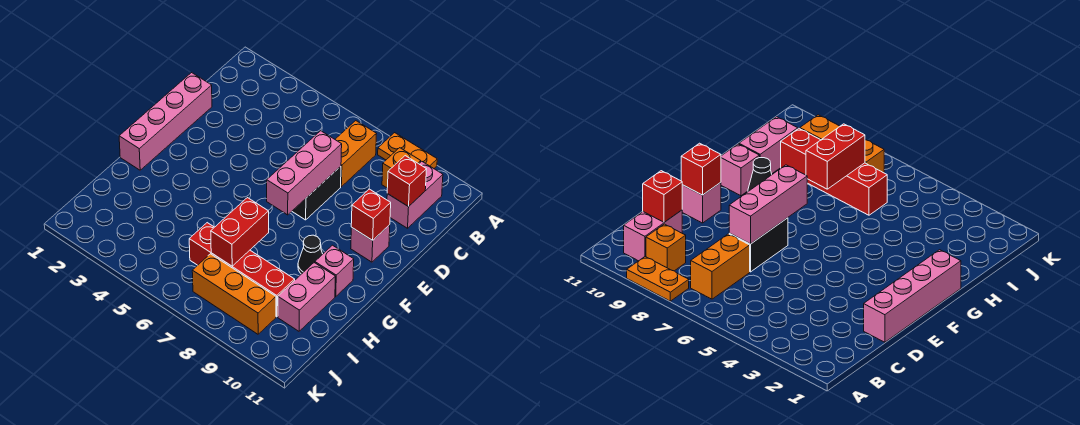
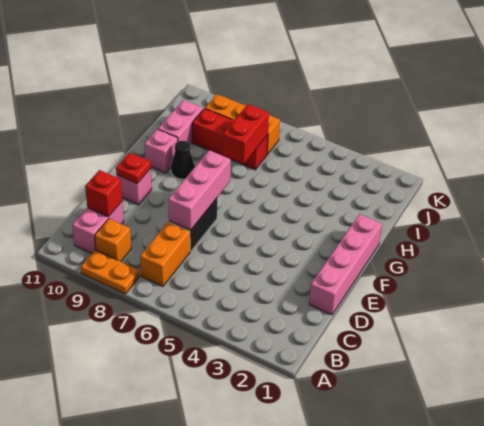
red 1x1 brick [351,189,391,240] -> red 1x1 plate [116,153,151,184]
red 1x4 brick [189,223,295,317] -> red 1x3 brick [192,109,268,170]

